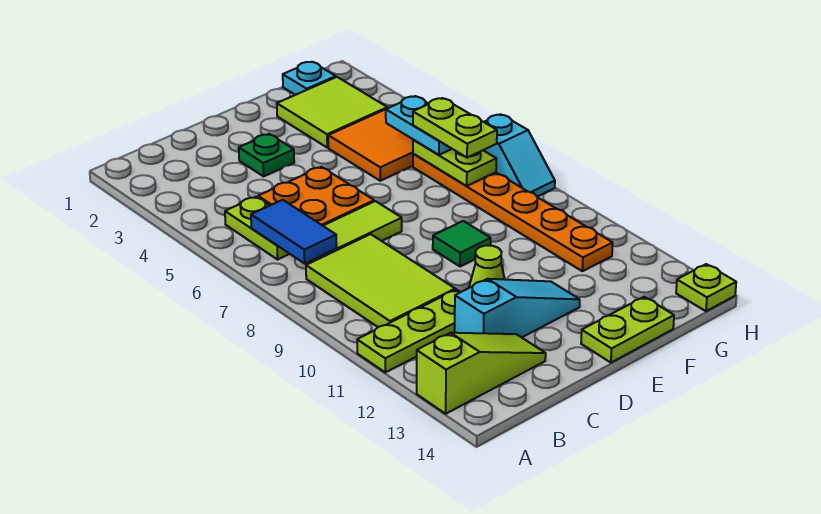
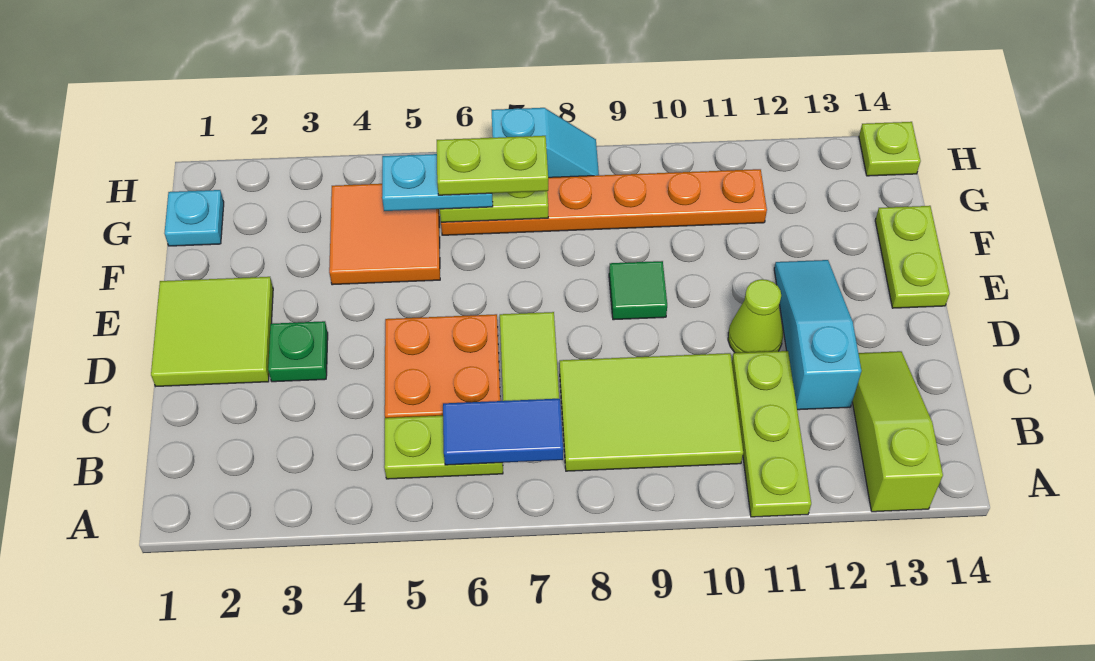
lime 2x2 tile [277,77,387,148] -> lime 2x2 tile moved to [151,277,273,386]

